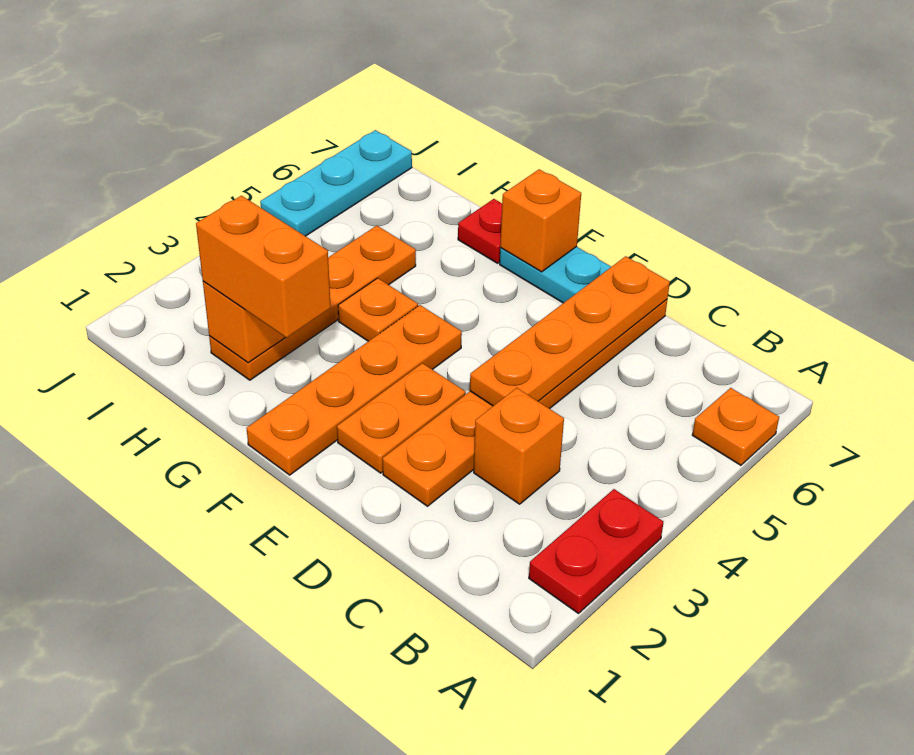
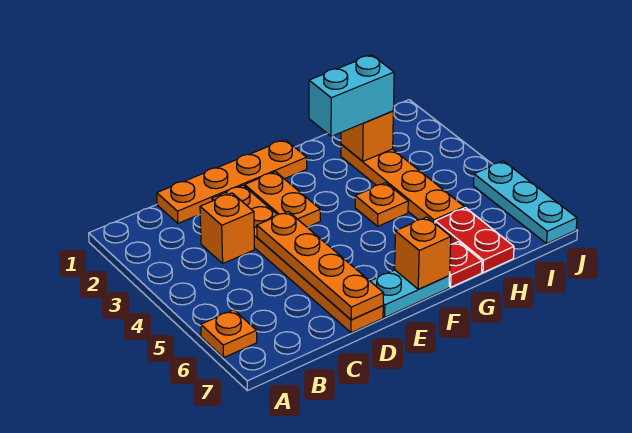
red 1x2 plate [529,489,663,614] -> red 1x2 plate moved to [435,208,514,273]
orange 1x4 plate [247,305,462,475] -> orange 1x4 plate turned to [157,140,307,223]
orange 1x2 brick [196,196,331,338] -> cyan 1x2 brick [309,55,394,136]

